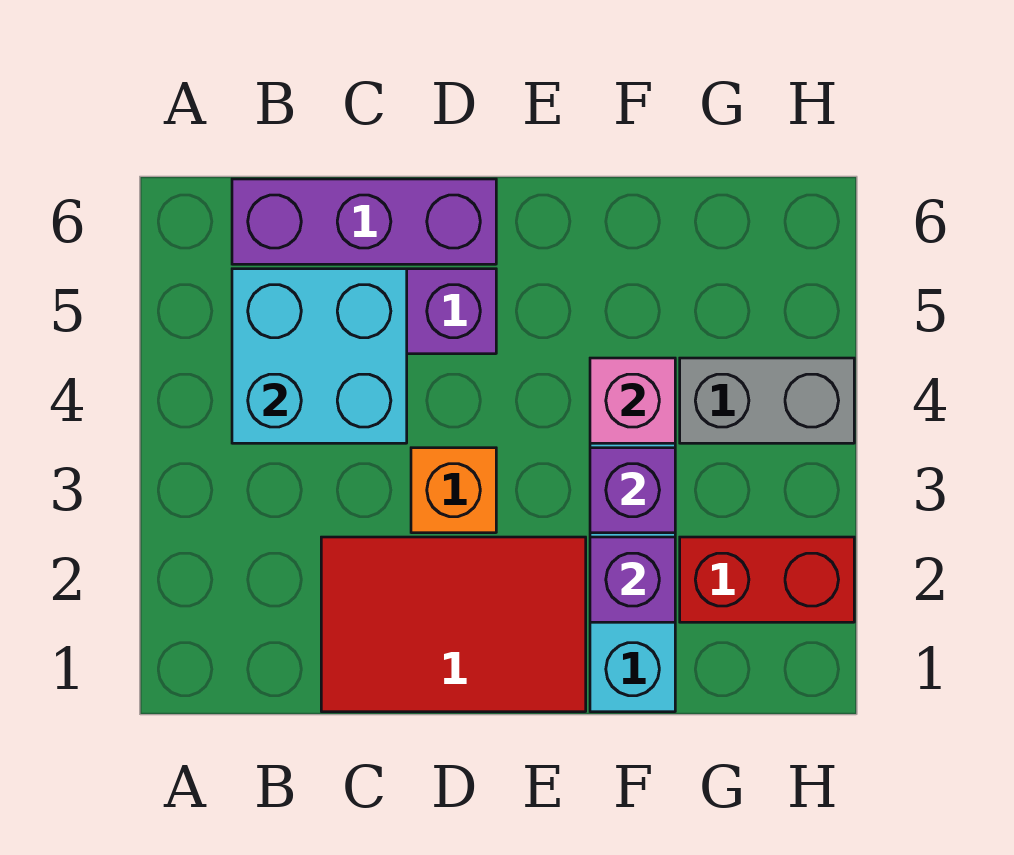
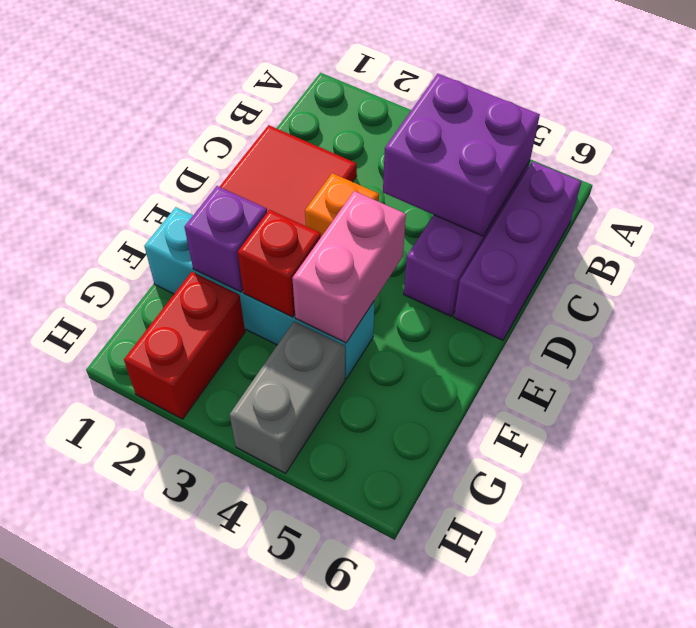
cyan 2x2 brick [232,269,407,443] -> purple 2x2 brick [383,74,540,236]
purple 1x1 brick [590,448,675,533] -> red 1x1 brick [238,210,321,317]
pink 1x1 brick [590,358,675,443] -> pink 1x2 brick [292,191,406,343]

